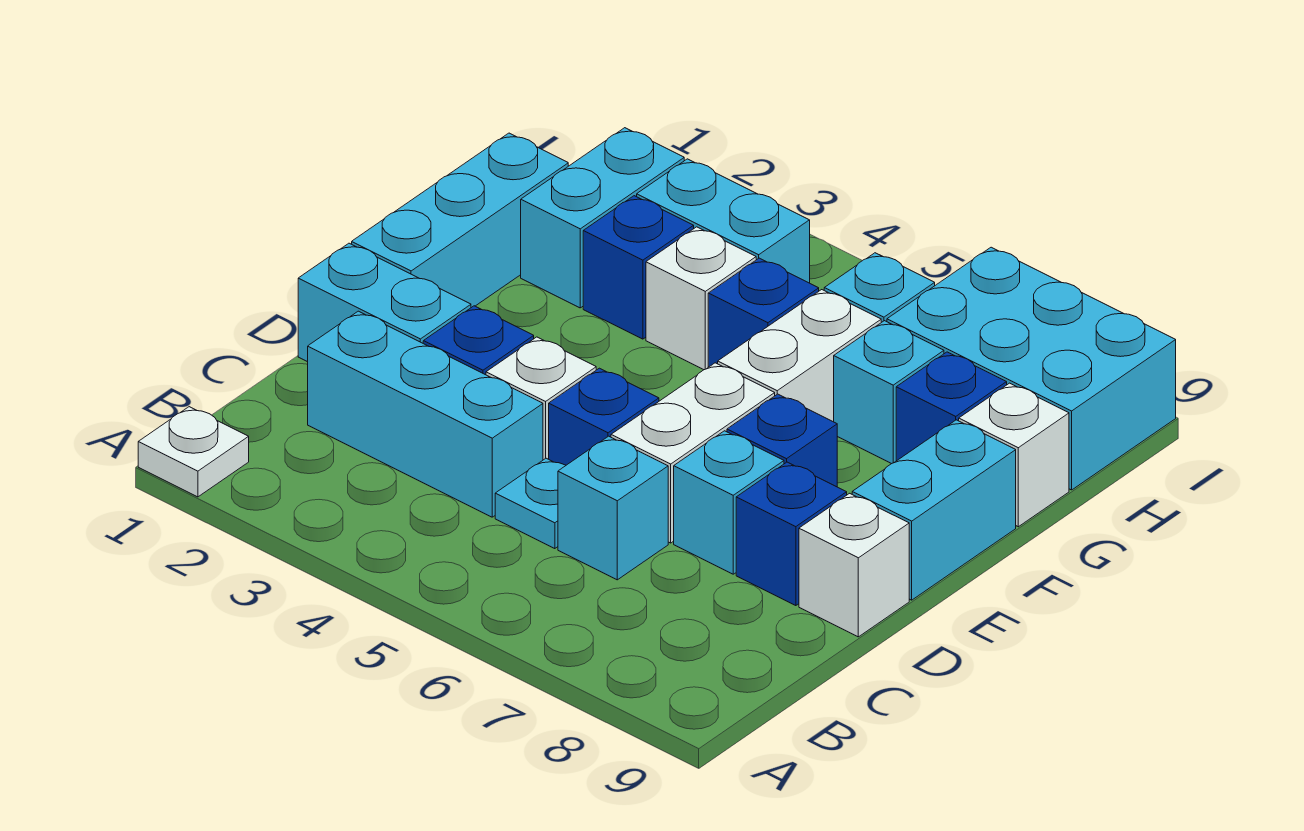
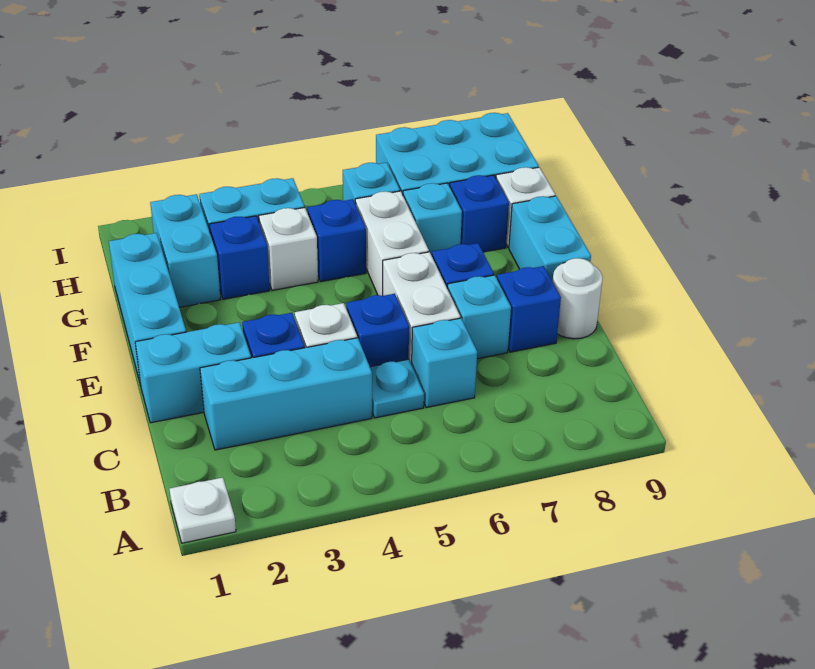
white 1x1 brick [799,493,909,637] -> white 1x1 round brick [553,258,603,339]

